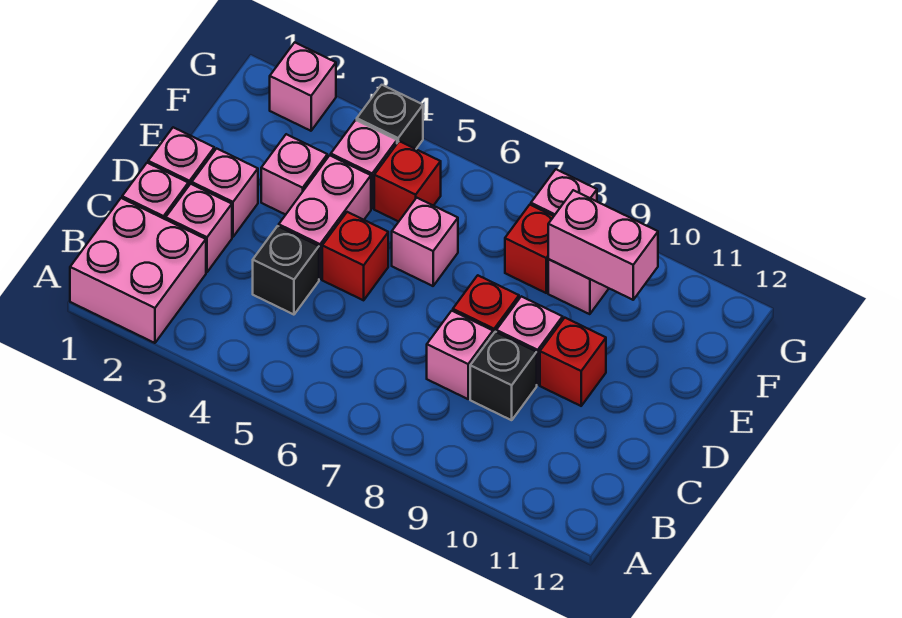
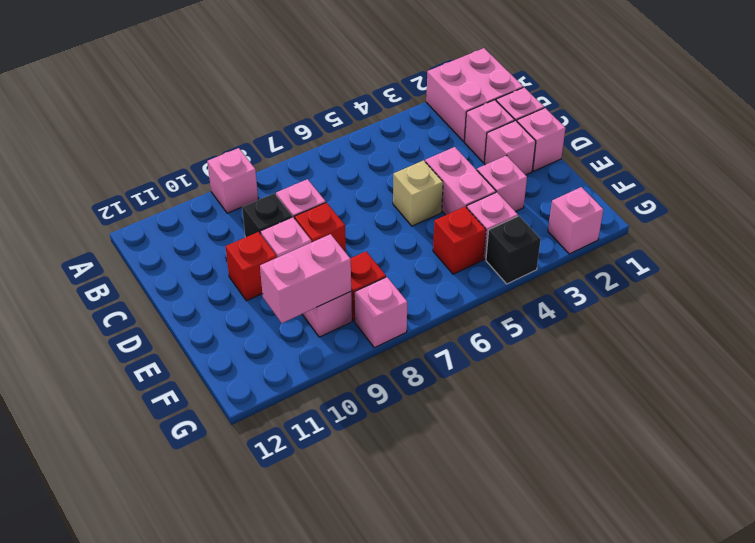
black 1x1 brick [253,226,319,315] -> none
red 1x1 brick [322,212,388,300] -> tan 1x1 brick [393,160,443,226]
pink 1x1 brick [392,198,458,286] -> pink 1x1 brick moved to [207,148,258,213]

